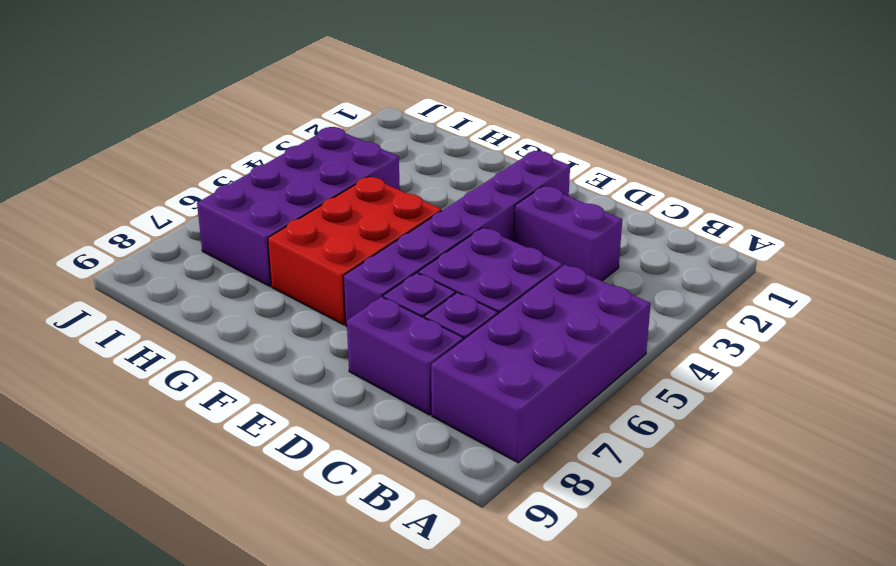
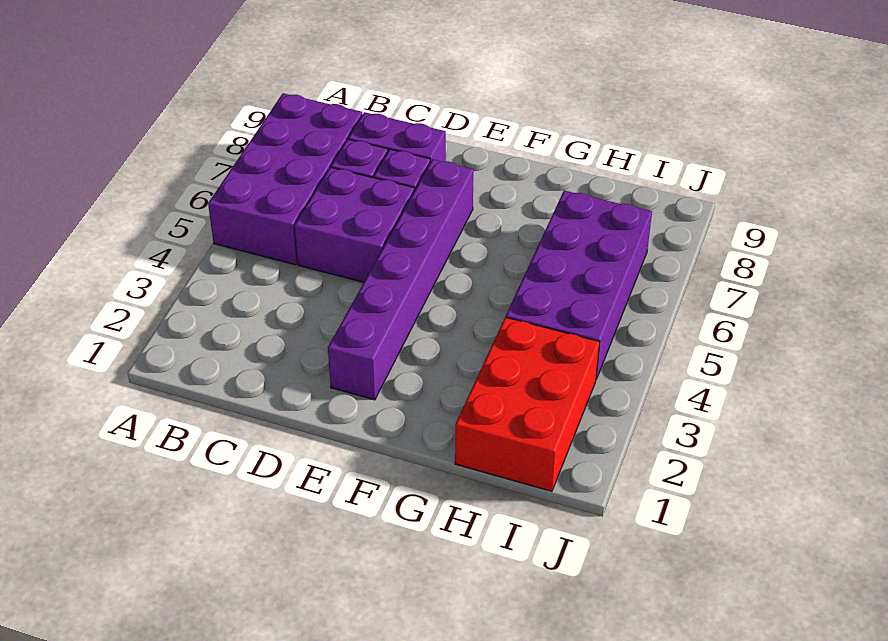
purple 1x2 brick [514,186,622,281] -> none
red 2x3 brick [268,177,442,325] -> red 2x3 brick moved to [455,317,599,491]

